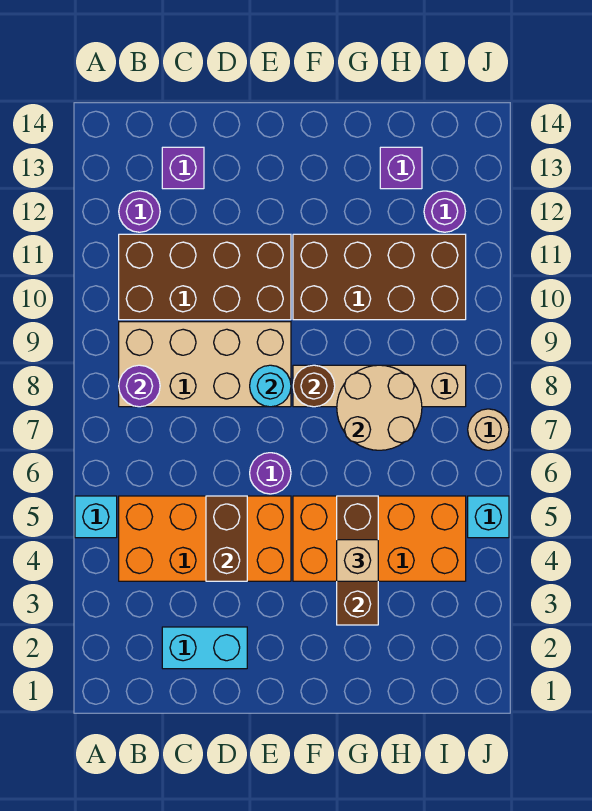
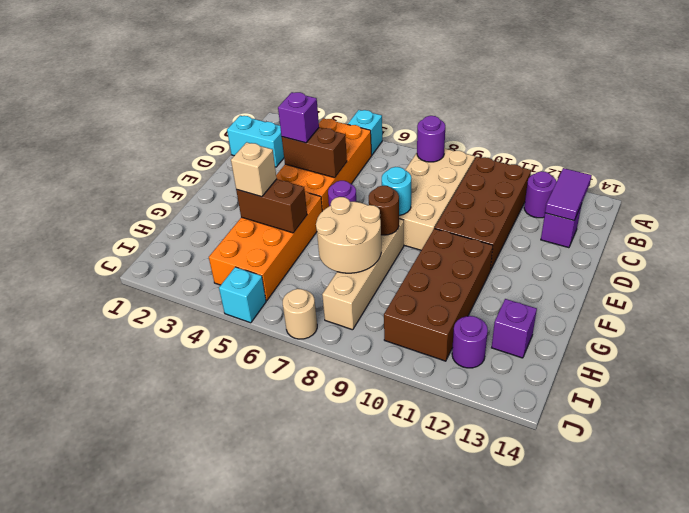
none -> purple 1x2 tile [545,168,592,221]
cyan 1x2 brick [162,627,247,669] -> cyan 1x2 brick turned to [227,116,284,167]
none -> purple 1x1 brick [278,92,319,143]
brown 1x3 brick [337,496,378,625] -> brown 1x2 brick [236,179,307,233]

